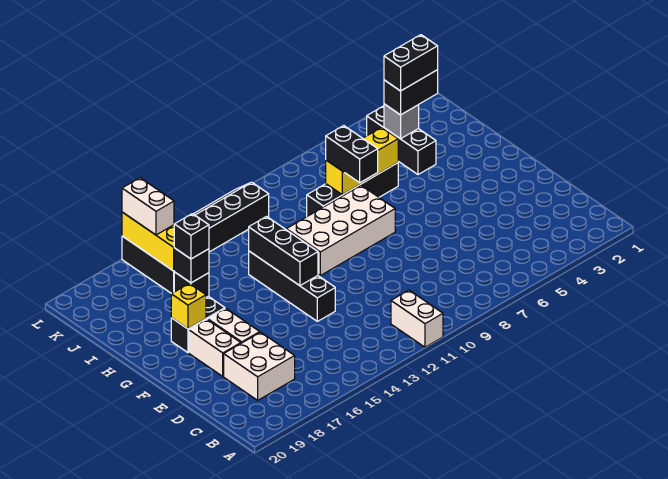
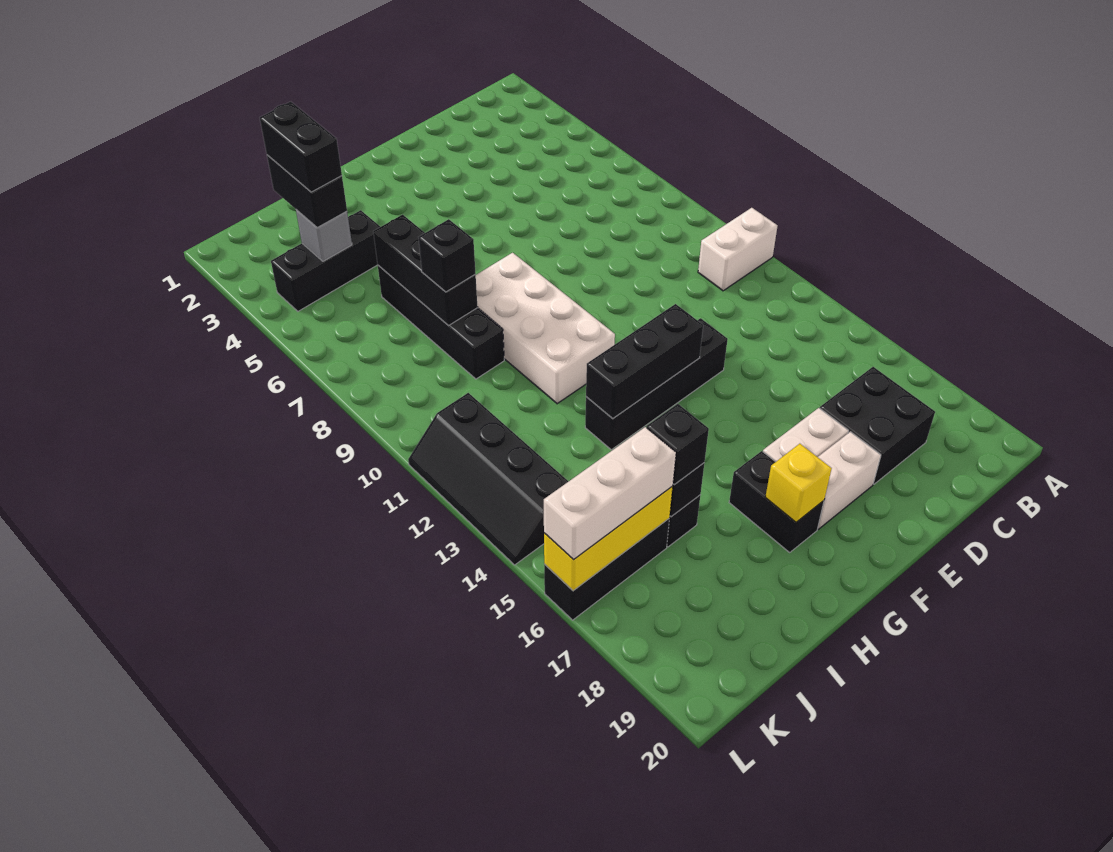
white 2x2 brick [224,332,295,400] -> black 2x2 brick [820,367,935,484]
black 1x2 brick [326,126,378,183] -> black 1x1 brick [418,219,476,292]
yellow 1x3 brick [326,127,398,195] -> black 1x3 brick [373,215,478,326]
white 1x2 brick [122,178,174,235] -> white 1x3 brick [544,427,676,560]

